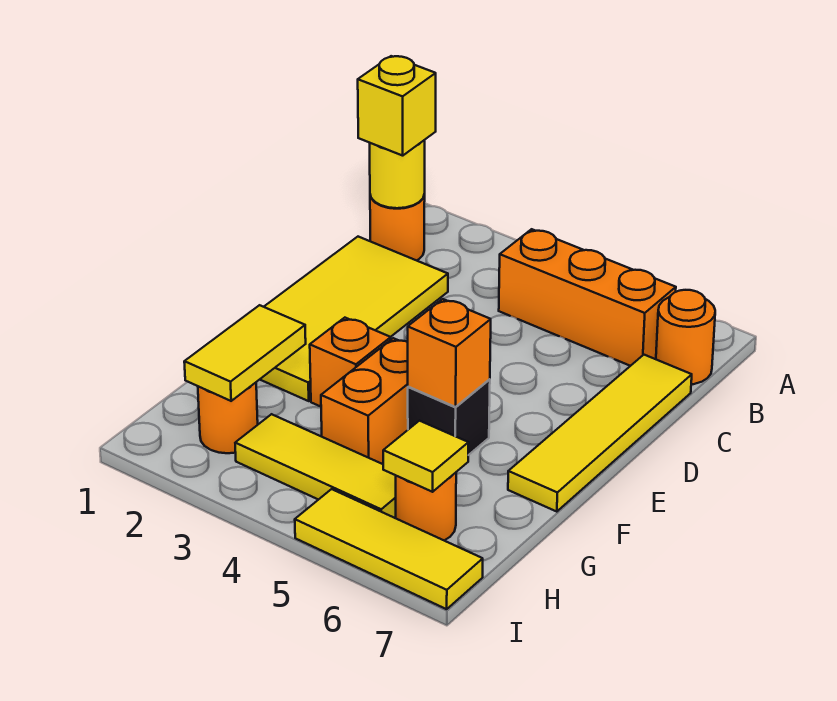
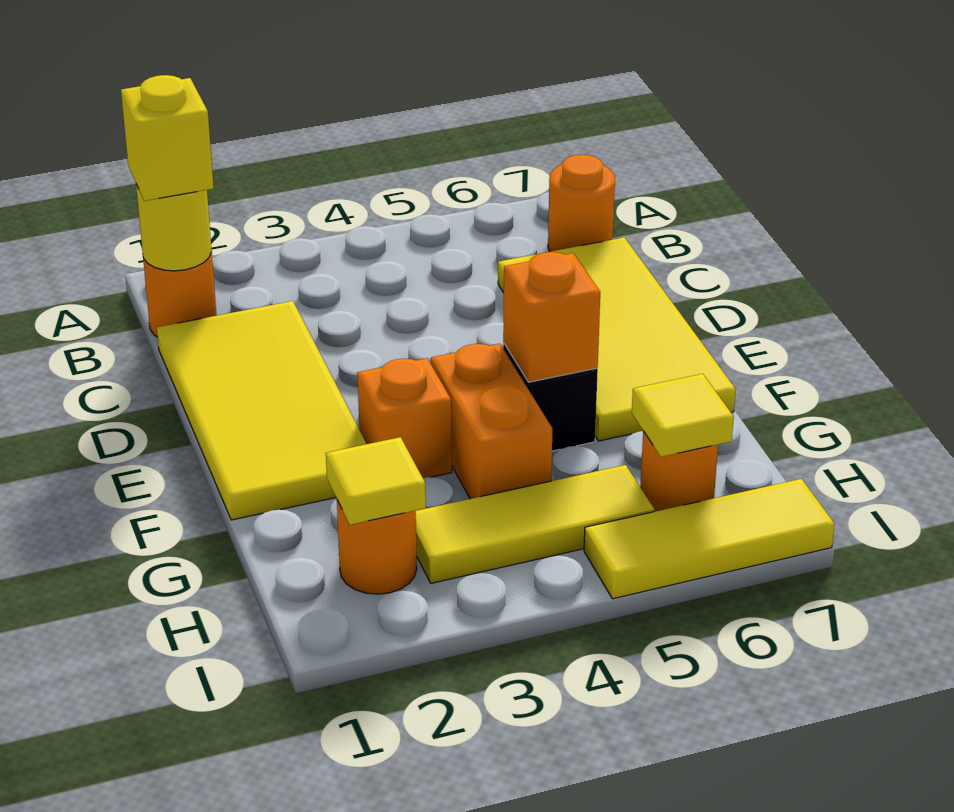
orange 1x3 brick [499,229,676,366] -> none
yellow 1x4 tile [508,355,692,512] -> yellow 2x4 tile [498,237,736,441]
yellow 1x2 tile [184,305,306,401] -> yellow 1x1 tile [326,437,426,525]

